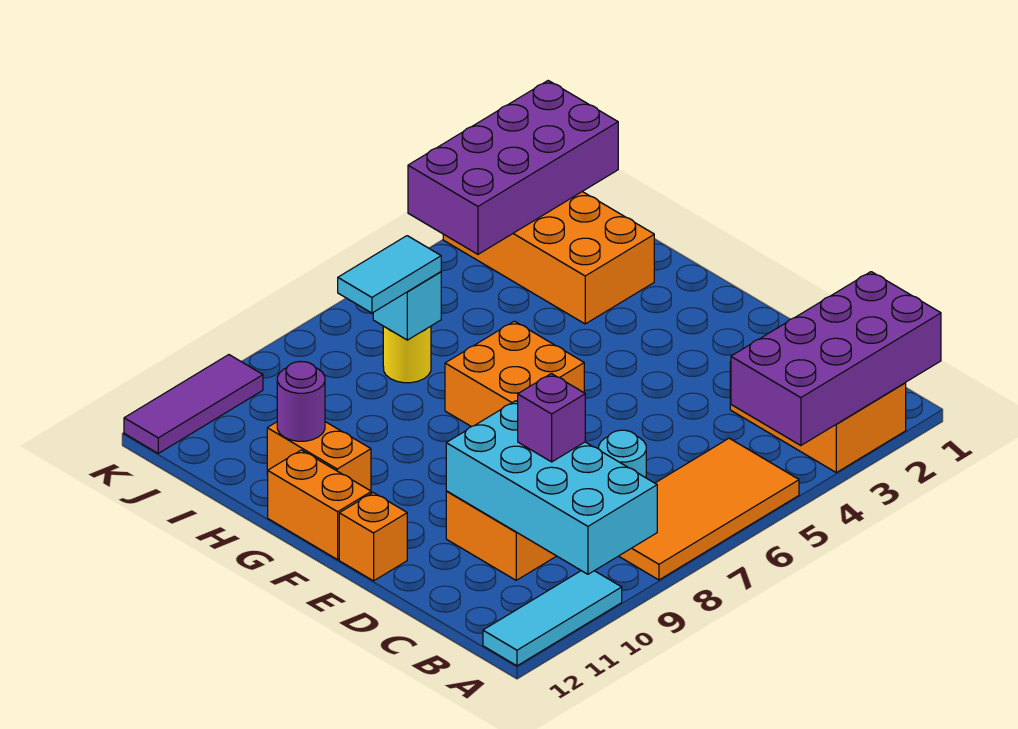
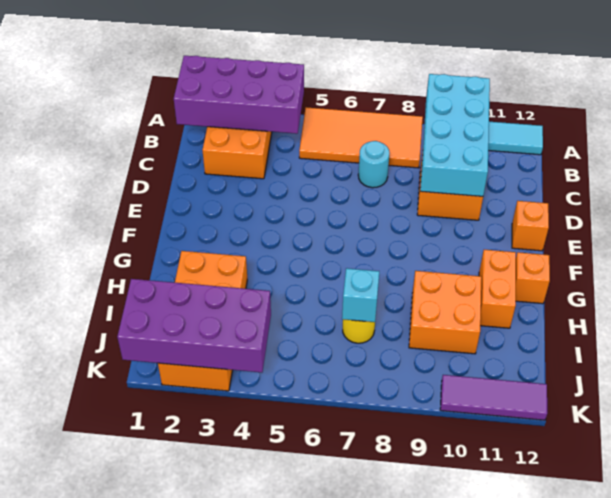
purple 1x1 brick [518,374,585,462] -> none
orange 2x2 brick [445,321,584,427] -> orange 2x2 brick moved to [409,271,481,354]
orange 1x2 brick [268,450,371,560] -> orange 1x1 brick [516,252,550,304]
purple 1x1 round brick [277,362,325,441] -> none
cyan 1x2 tile [338,236,441,313] -> none

